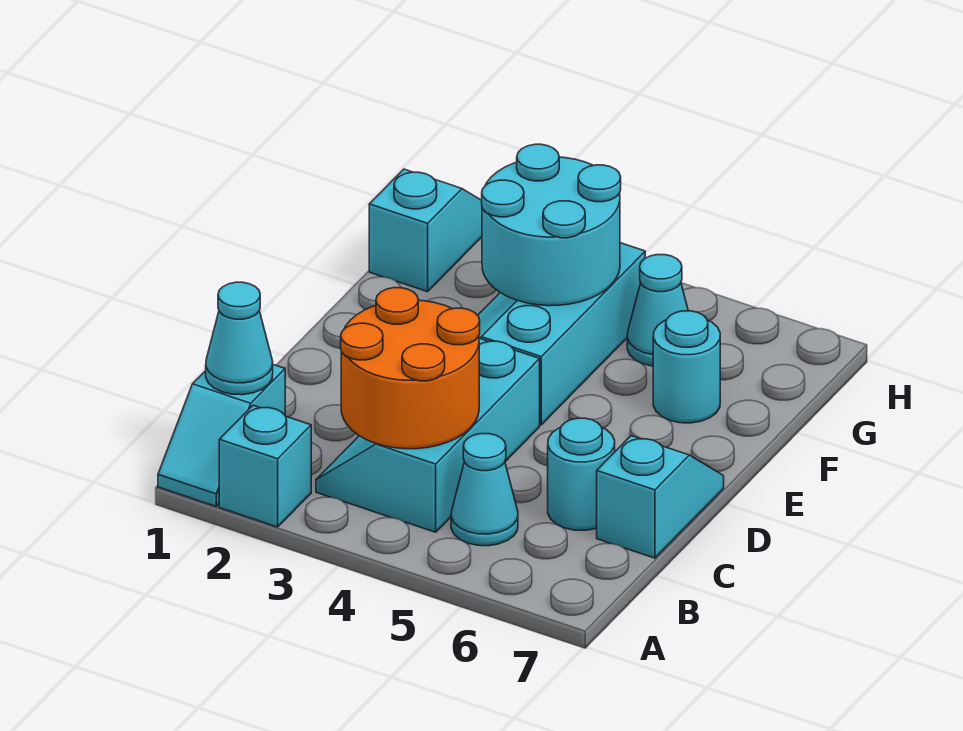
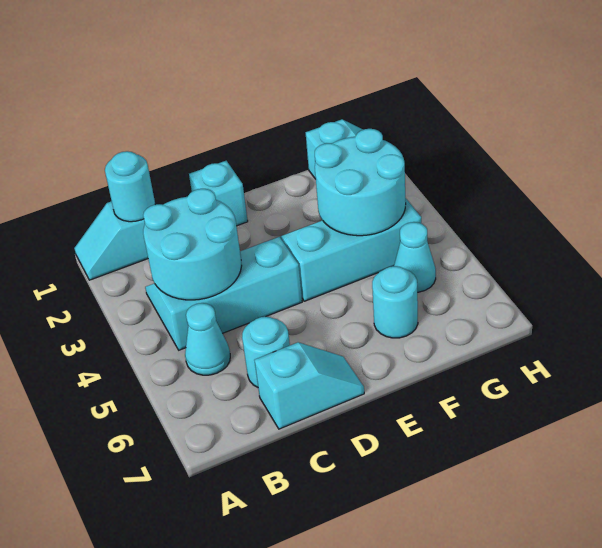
cyan 1x1 brick [219,405,311,527] -> cyan 1x1 brick moved to [189,161,248,226]
cyan 1x1 cone [206,282,273,395] -> cyan 1x1 round brick [105,151,155,222]
orange 2x2 round brick [341,288,480,449] -> cyan 2x2 round brick [143,189,242,300]

